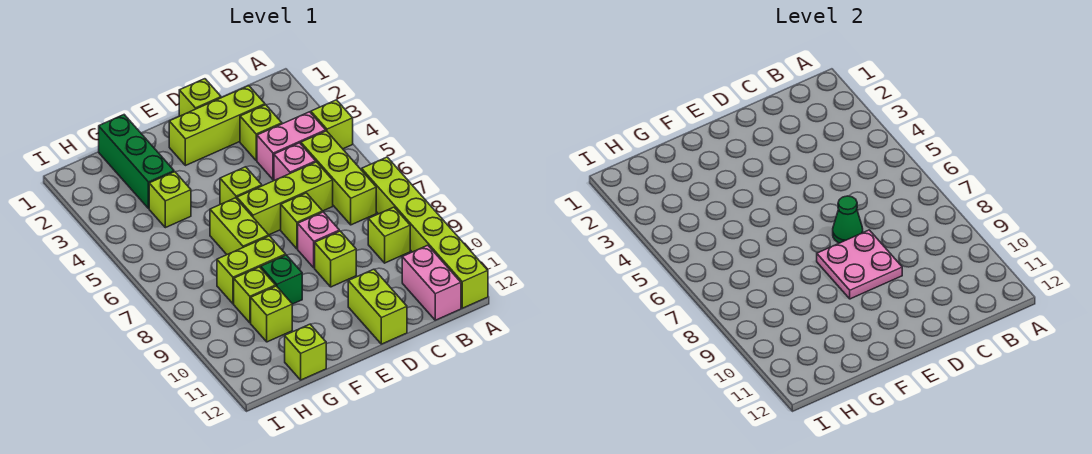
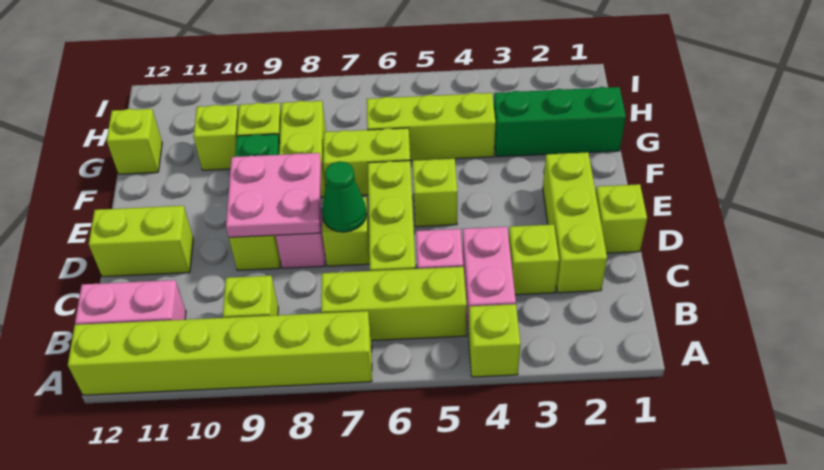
lime 1x1 brick [149,172,191,228] -> lime 1x3 brick [367,93,496,161]

